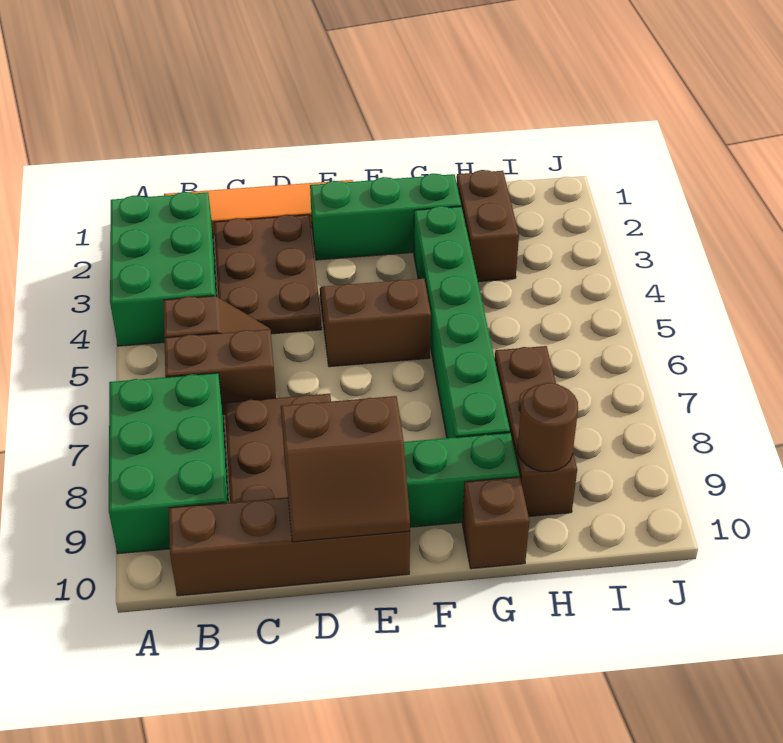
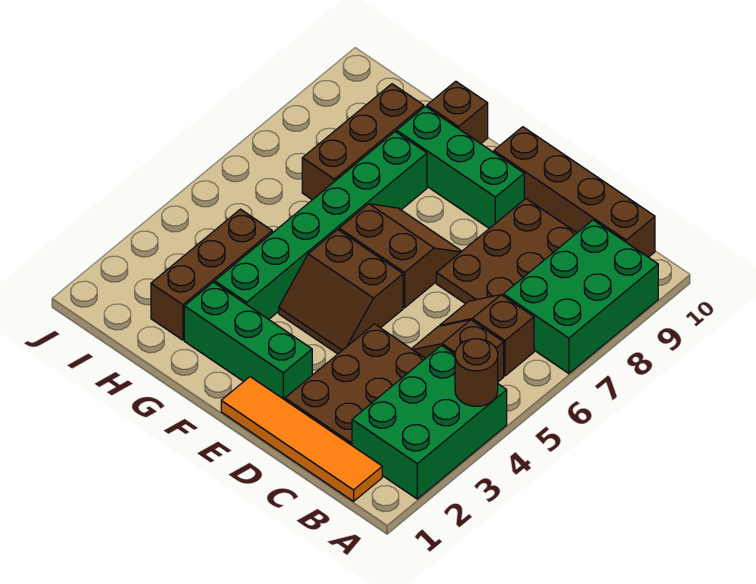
brown 1x2 brick [164,329,276,415] -> brown 1x2 slope [440,295,534,376]
brown 2x2 slope [281,396,410,542] -> brown 2x2 slope moved to [339,204,462,308]
brown 1x2 brick [457,170,519,282] -> brown 1x3 brick [151,209,272,340]
brown 1x1 round brick [518,383,578,472] -> brown 1x1 round brick moved to [455,339,498,406]

